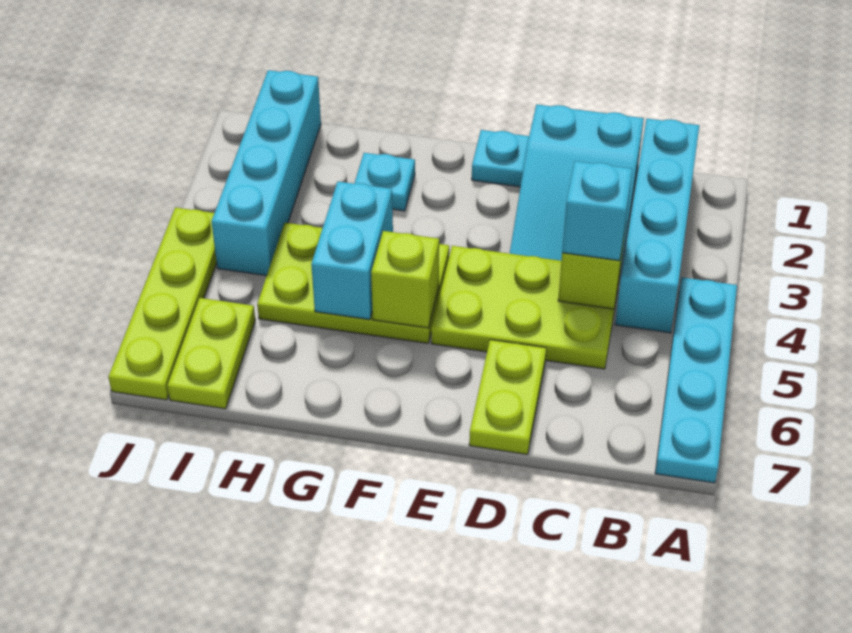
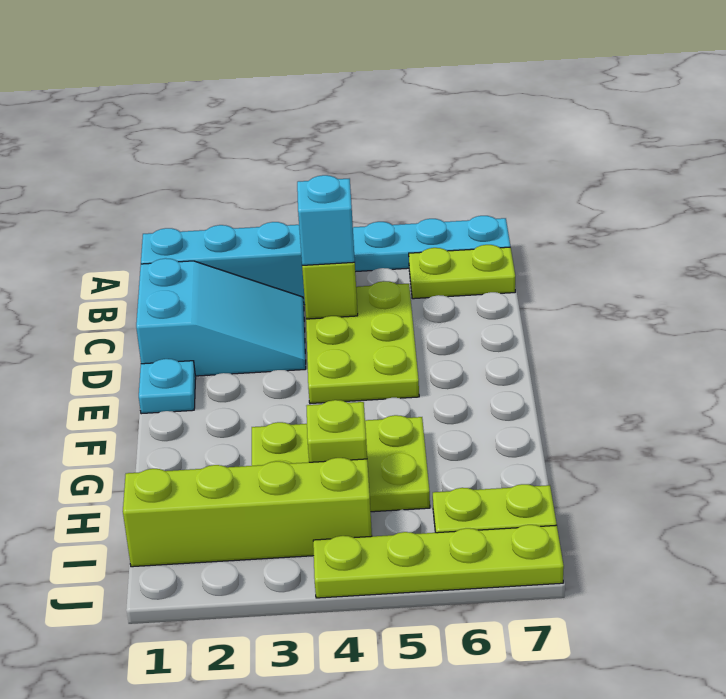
lime 1x2 plate [469,340,546,455] -> lime 1x2 plate moved to [409,245,515,299]
lime 2x3 plate [257,223,449,343] -> lime 2x3 plate turned to [252,415,430,512]
lime 1x1 brick [371,231,439,328] -> lime 1x1 brick moved to [307,400,367,462]
cyan 1x1 plate [354,153,415,211] -> none
cyan 1x2 brick [311,182,393,320] -> none
cyan 1x4 brick [211,70,321,276] -> lime 1x4 brick [123,458,372,567]

